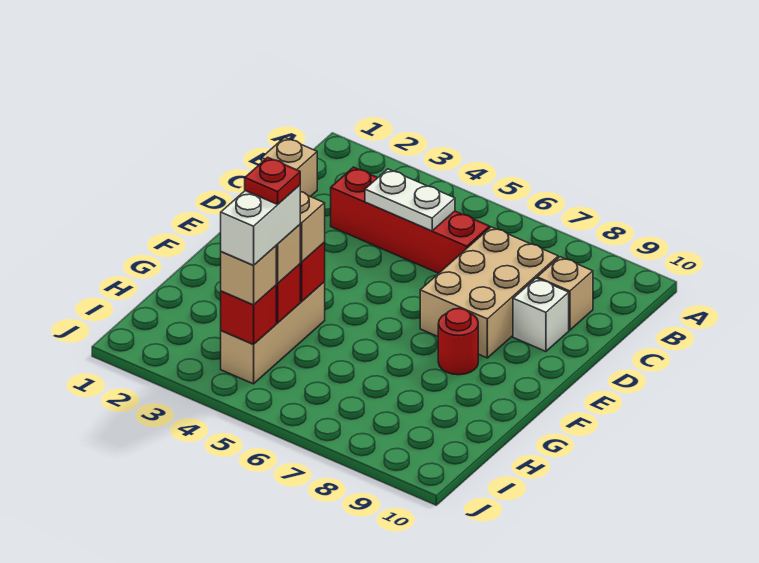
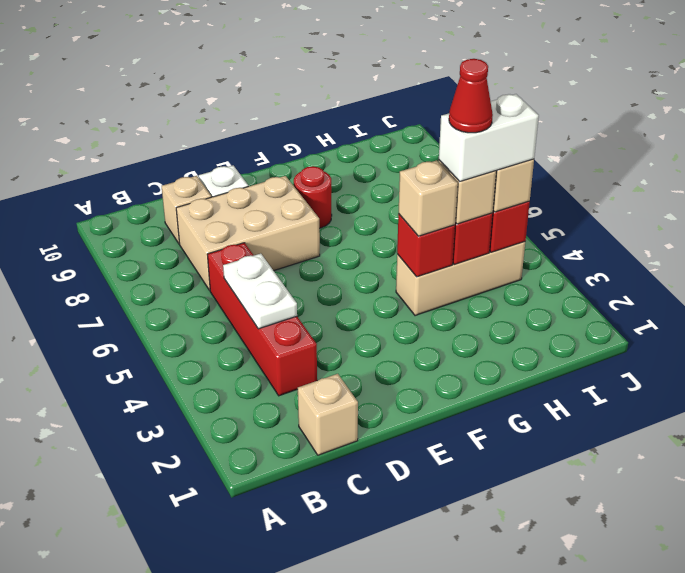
red 1x1 plate [245,157,300,204] -> red 1x1 cone [449,59,493,133]

